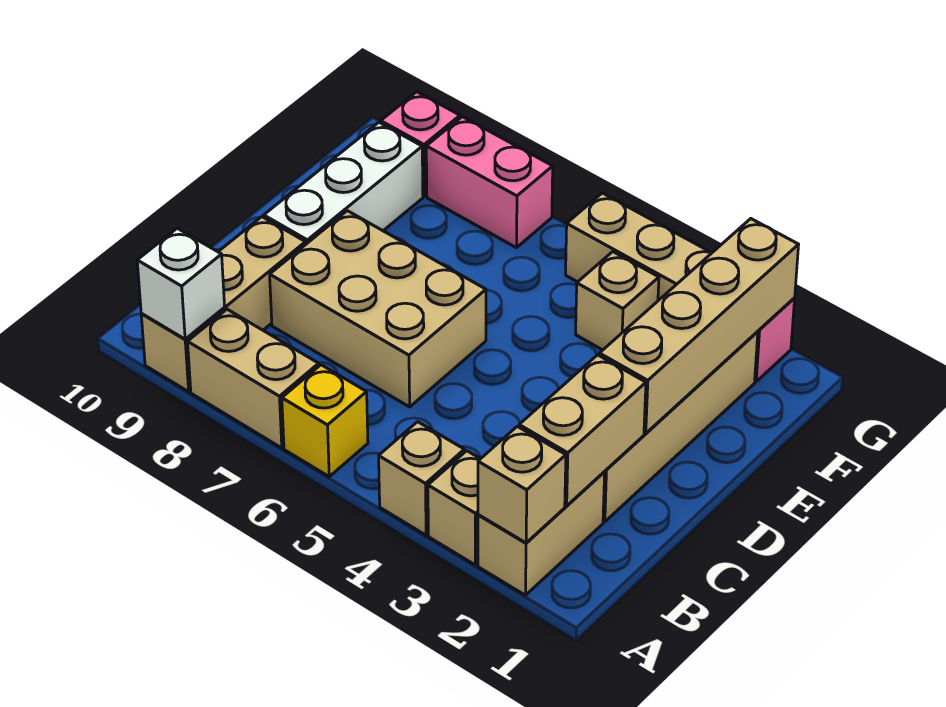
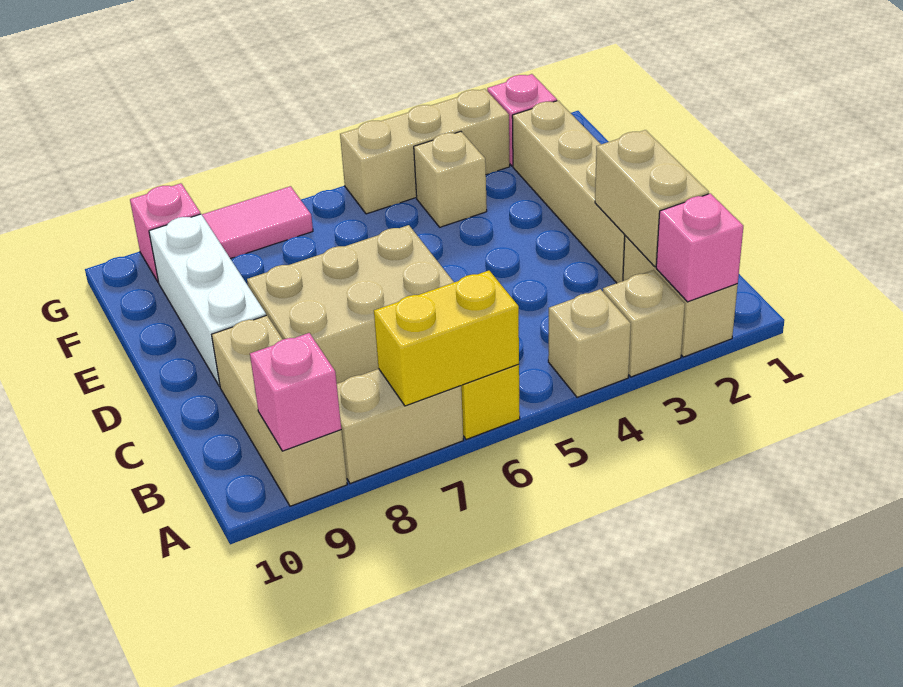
tan 1x1 brick [478,426,566,543] -> pink 1x1 brick [656,193,743,302]
none -> yellow 1x2 brick [374,271,519,406]
white 1x1 brick [137,228,225,339] -> pink 1x1 brick [250,333,341,451]
tan 1x4 brick [599,219,799,433] -> none
pink 1x2 brick [426,117,553,248] -> pink 1x2 tile [202,186,313,259]

